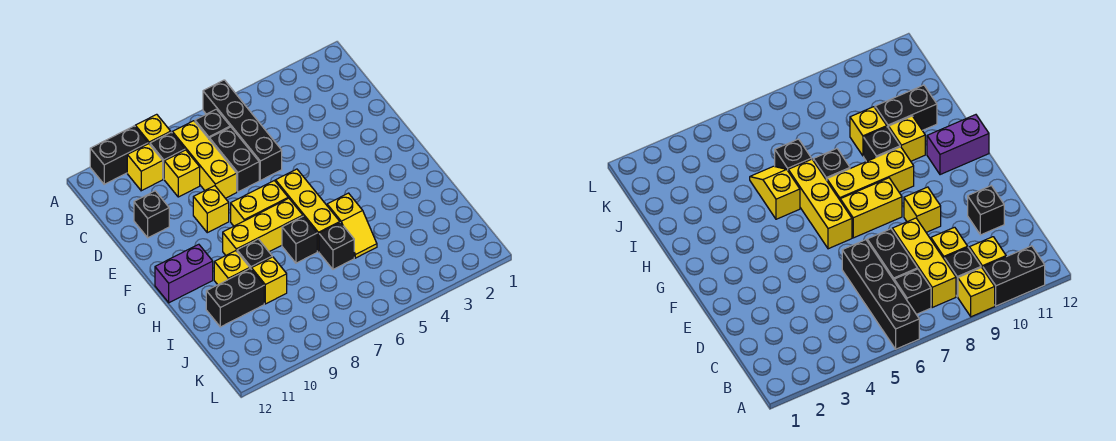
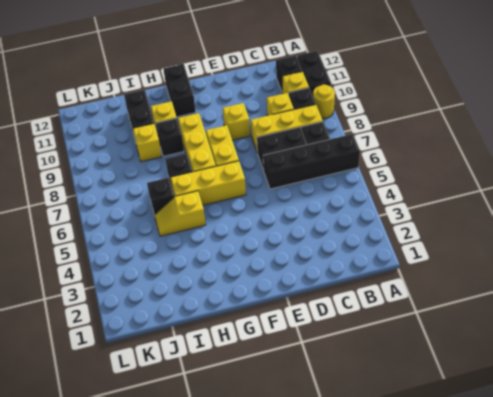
yellow 1x1 brick [135,114,171,144] -> yellow 1x1 round brick [313,85,335,119]
black 1x1 brick [134,191,169,238] -> black 1x1 brick moved to [276,56,302,91]
purple 1x2 brick [155,244,213,303] -> black 1x2 brick [163,64,196,117]

